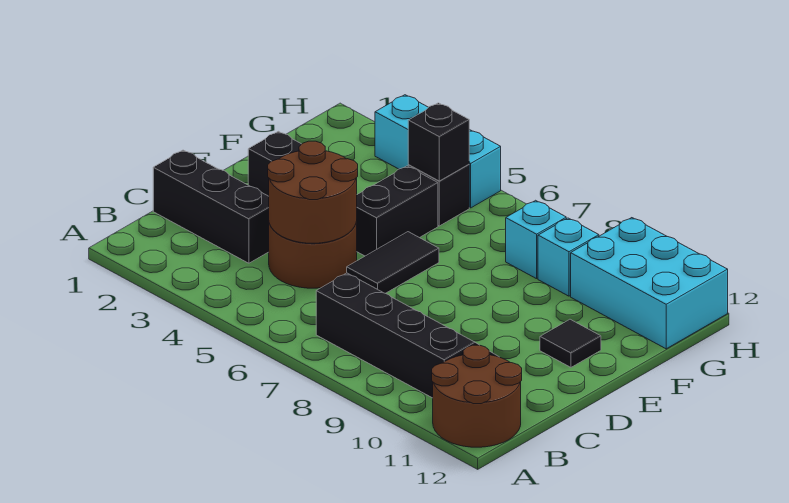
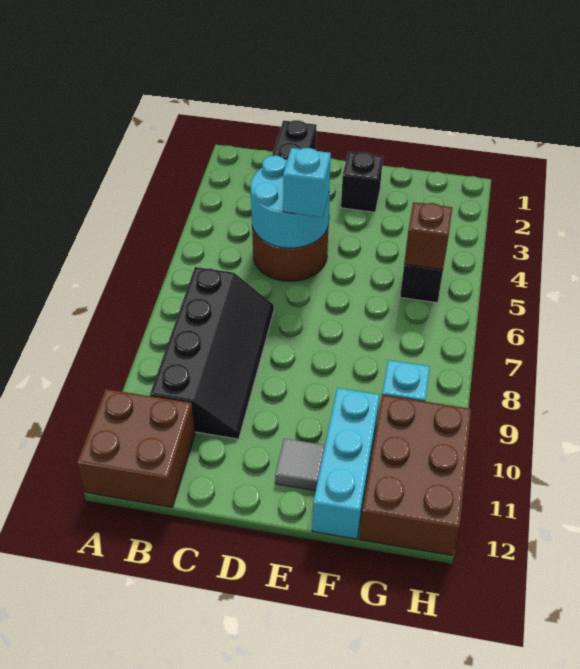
brown 2x2 round brick [432,345,522,447] -> brown 2x2 brick [77,389,195,507]
brown 2x2 round brick [268,141,358,243] -> cyan 2x2 round brick [251,155,330,248]
black 1x2 tile [347,232,439,293] -> none
black 1x2 brick [356,166,438,256] -> none
black 1x1 tile [540,319,601,367] -> grey 1x1 tile [275,439,325,491]
black 1x1 brick [408,103,469,181] -> brown 1x1 brick [404,202,452,270]
cyan 1x1 brick [506,200,566,279] -> cyan 1x1 brick moved to [283,148,331,217]
cyan 2x3 brick [571,218,728,349] -> brown 2x3 brick [359,395,471,556]
cyan 1x3 brick [375,95,501,208] -> cyan 1x3 brick moved to [312,388,380,539]

